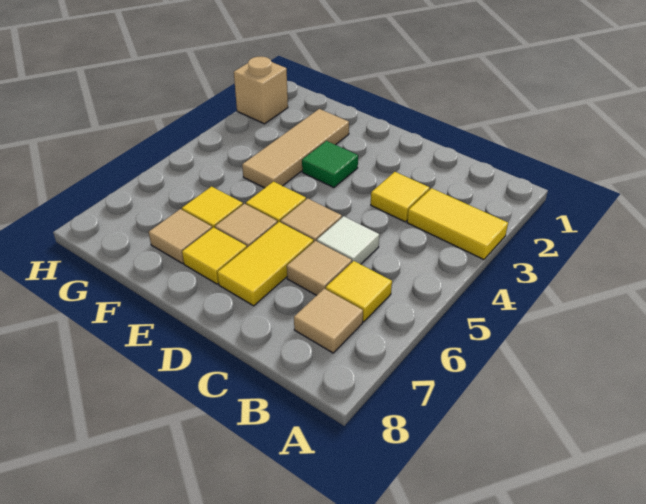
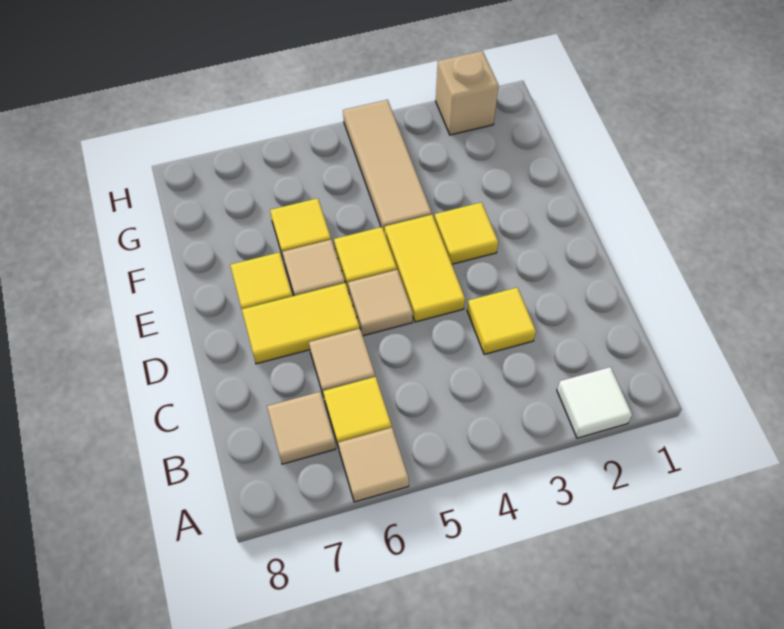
yellow 1x2 tile [407,188,508,260] -> yellow 1x2 tile moved to [385,215,465,322]
white 1x1 tile [317,216,379,264] -> white 1x1 tile moved to [557,367,632,438]
green 1x1 tile [302,141,358,188] -> yellow 1x1 tile [434,202,498,264]
tan 1x3 tile [242,109,349,188] -> tan 1x3 tile turned to [343,100,432,233]
tan 1x1 tile [149,209,212,263] -> tan 1x1 tile moved to [338,428,409,502]

